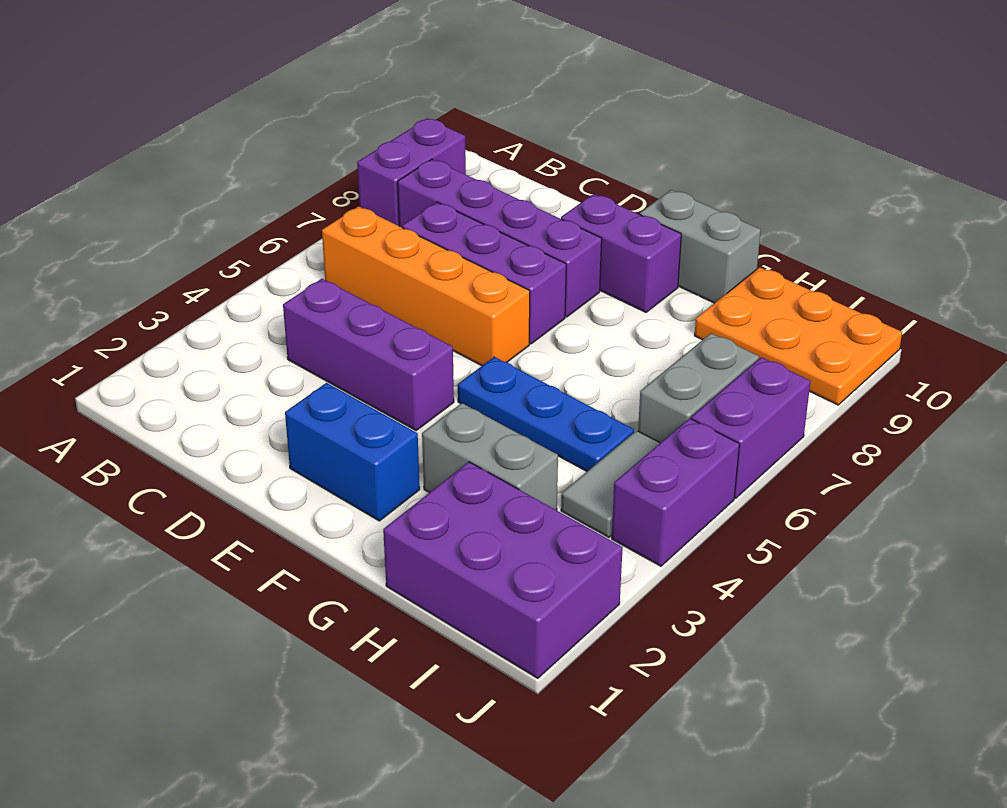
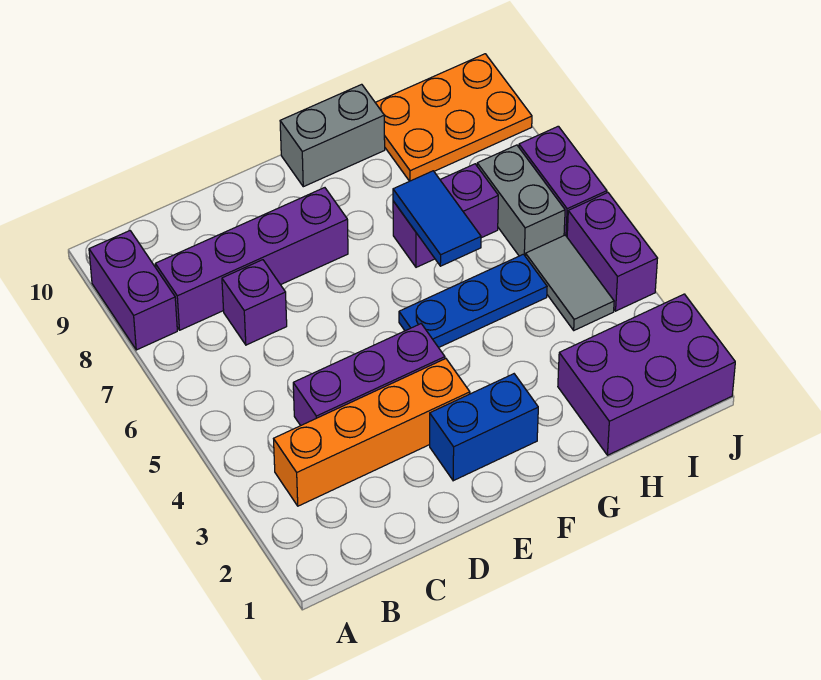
orange 1x4 brick [322,206,530,366] -> orange 1x4 brick moved to [274,359,470,506]
purple 1x3 brick [402,202,566,344] -> purple 1x1 brick [222,260,287,345]
purple 1x2 brick [561,194,681,312] -> purple 1x2 brick moved to [393,164,498,267]
grey 1x2 brick [422,403,558,510] -> none
none -> blue 1x2 tile [393,171,481,266]

